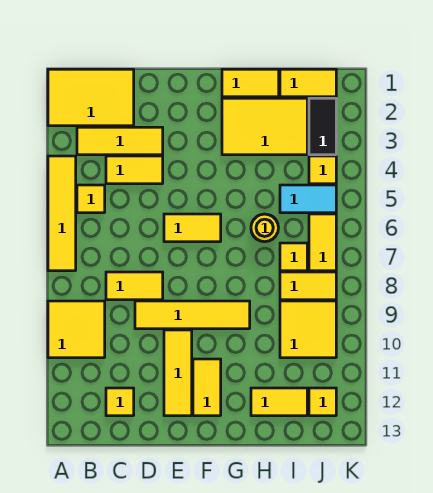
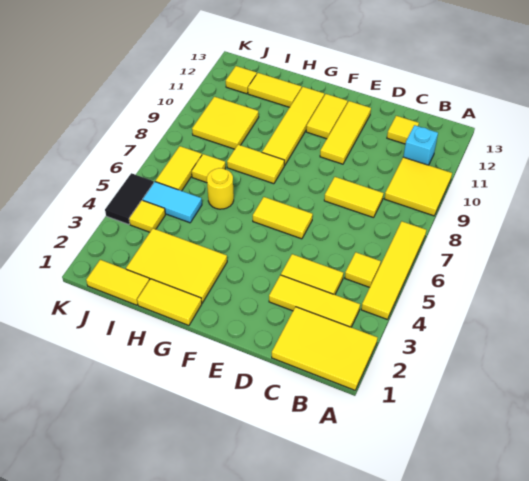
none -> cyan 1x1 brick [403,125,438,165]
yellow 1x4 tile [135,301,250,329] -> yellow 1x4 tile turned to [262,87,324,166]
yellow 1x2 tile [280,272,336,300] -> yellow 1x2 tile moved to [227,145,284,184]
black 1x2 tile [309,98,336,155] -> black 1x2 tile moved to [105,173,154,225]

